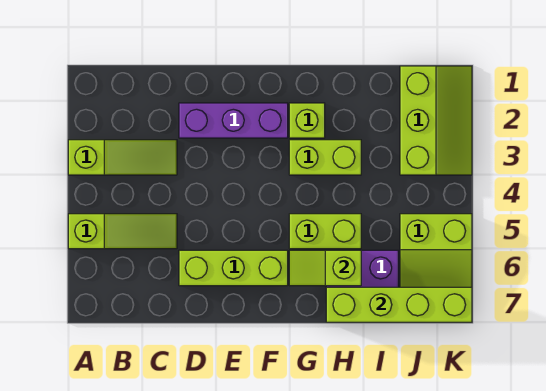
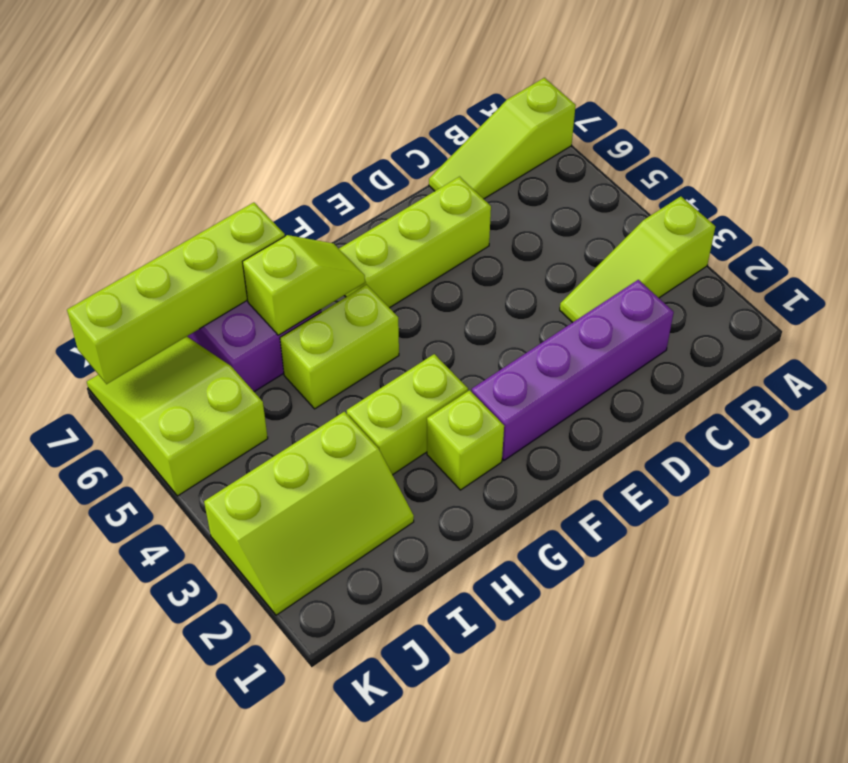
lime 1x3 slope [68,214,177,249] -> lime 1x3 slope moved to [429,78,576,199]
purple 1x3 brick [179,103,288,138] -> purple 1x4 brick [472,280,674,460]
lime 2x3 slope [400,66,472,175] -> lime 2x3 slope turned to [204,412,414,615]

